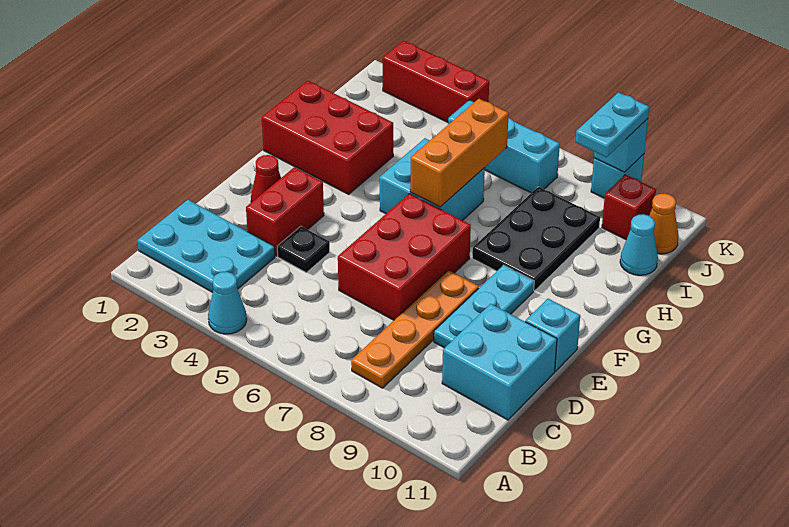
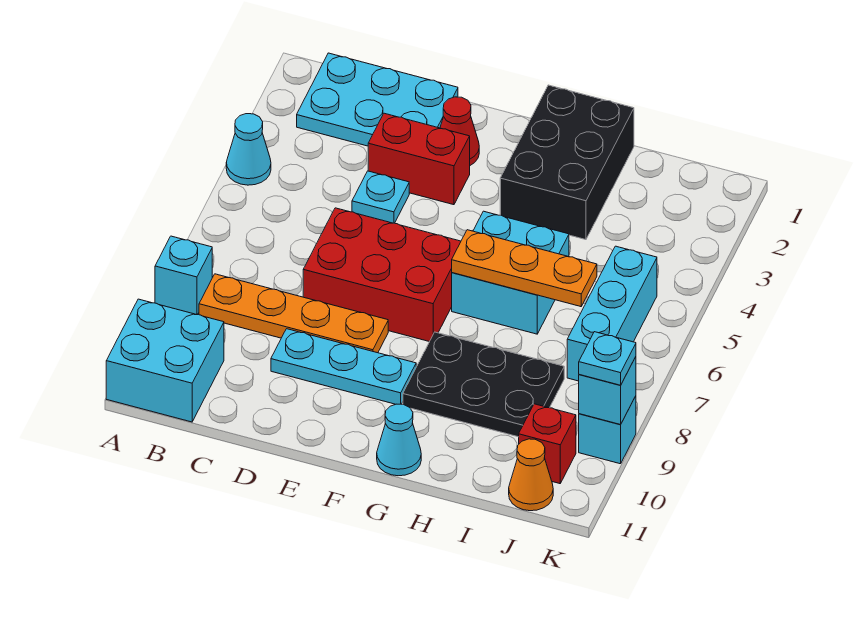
cyan 2x3 plate [137,200,275,292] -> cyan 2x3 plate turned to [297,53,458,146]
cyan 2x2 brick [442,304,557,420] -> cyan 2x2 brick moved to [106,299,224,422]
black 1x1 plate [277,226,330,272] -> cyan 1x1 plate [352,171,409,223]
cyan 1x1 brick [525,299,580,371] -> cyan 1x1 brick moved to [155,236,212,315]
red 2x3 brick [262,81,393,194] -> black 2x3 brick [500,85,634,240]
orange 1x3 brick [410,99,509,207] -> orange 1x3 plate [452,230,597,307]
cyan 1x1 cone [620,214,658,275] -> cyan 1x1 cone moved to [377,404,421,476]
cyan 1x2 plate [575,92,649,157] -> cyan 1x1 plate [579,332,636,385]
red 1x3 brick [382,41,489,122] -> none

